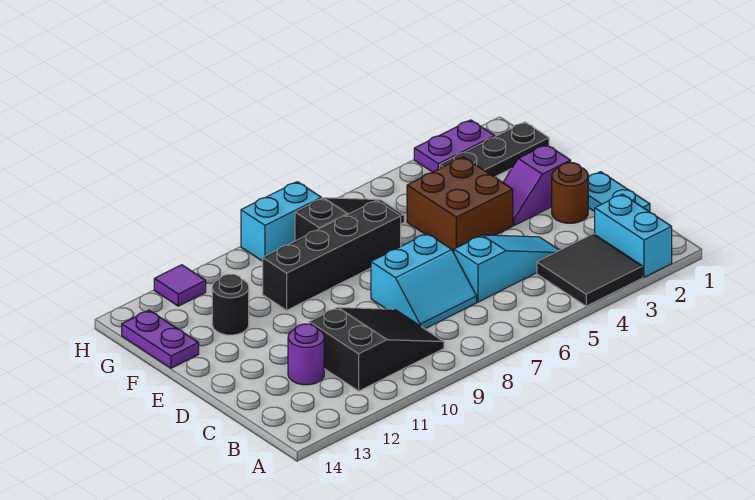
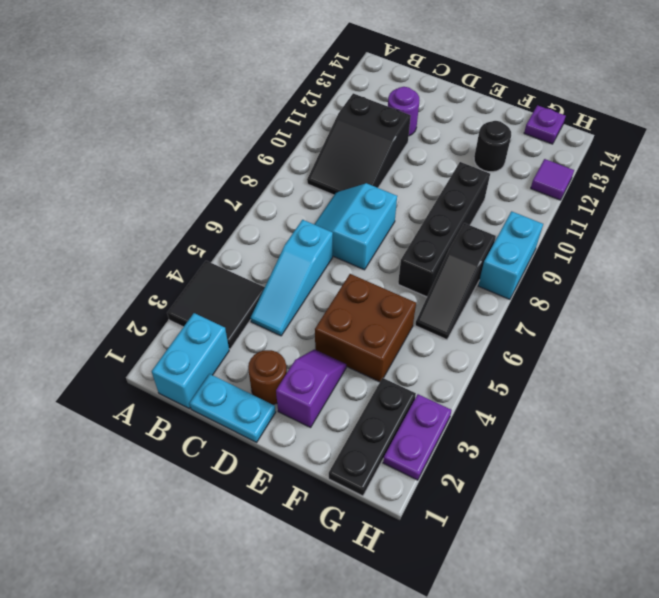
cyan 1x2 brick [595,194,672,277] -> cyan 1x2 brick turned to [152,313,229,409]
purple 1x2 plate [122,310,199,368] -> purple 1x1 plate [524,105,566,144]

